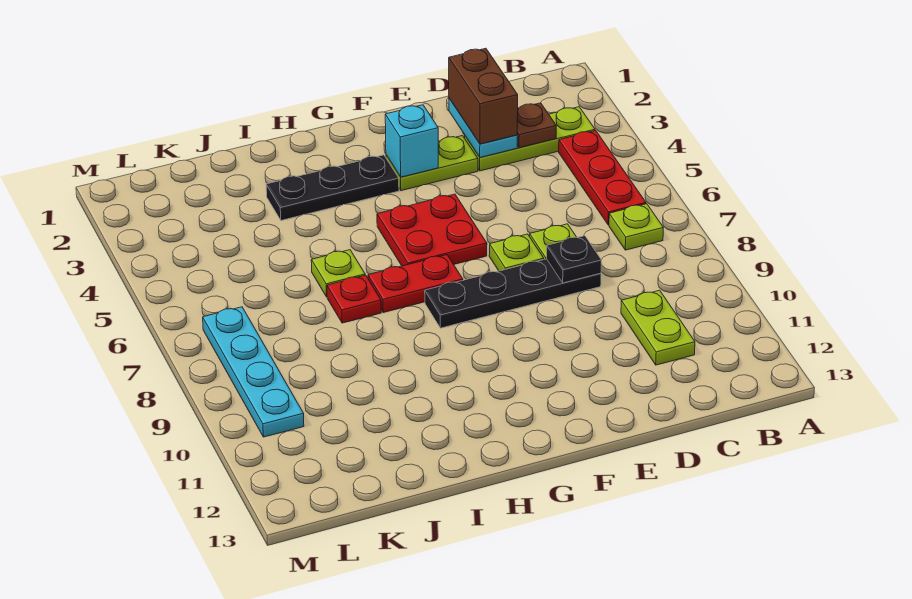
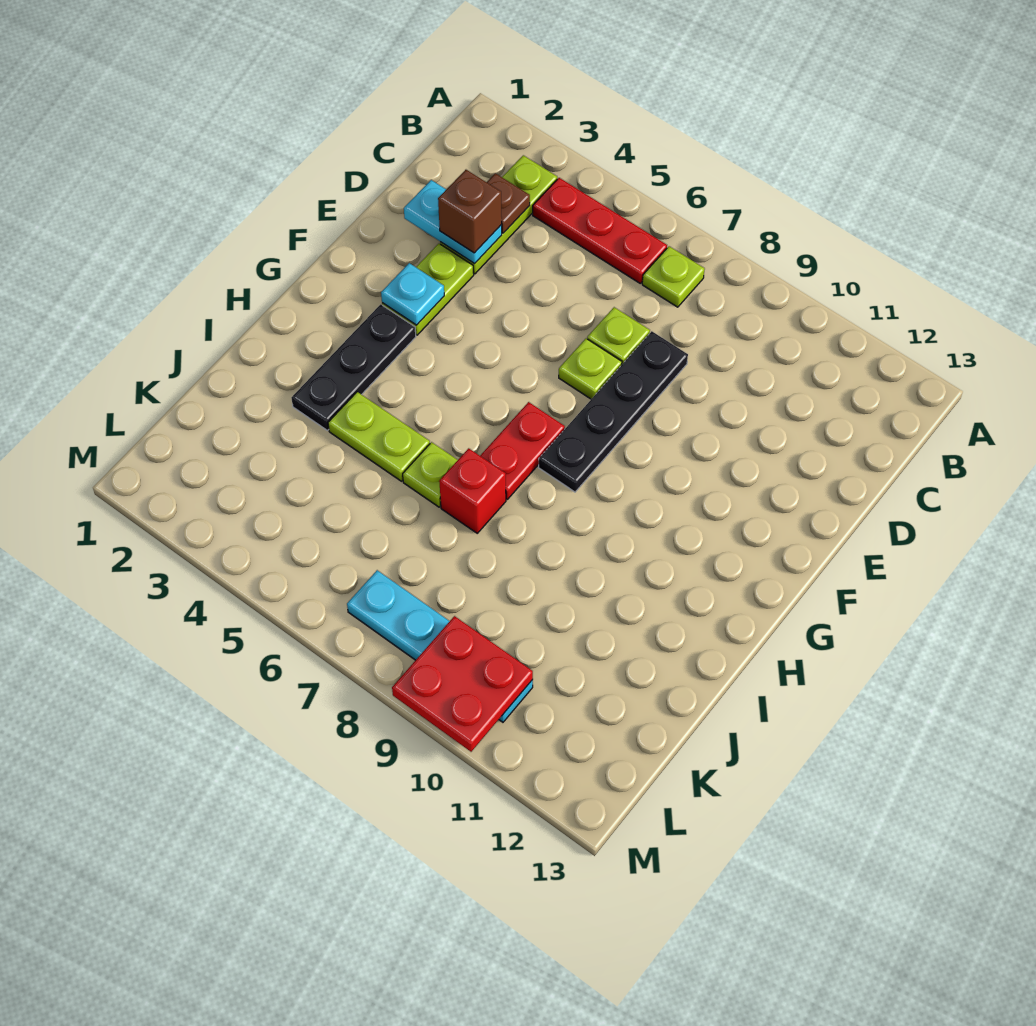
lime 1x2 plate [621,290,695,365] -> lime 1x2 plate moved to [328,392,430,481]
brown 1x2 brick [449,48,518,144] -> brown 1x1 brick [438,170,502,253]
black 1x1 plate [547,236,601,283] -> none
cyan 1x1 brick [385,105,438,177] -> cyan 1x1 plate [381,263,444,325]
red 2x2 plate [377,194,487,266] -> red 2x2 plate moved to [392,616,533,752]
red 1x1 plate [327,275,381,323] -> red 1x1 brick [439,448,506,533]

